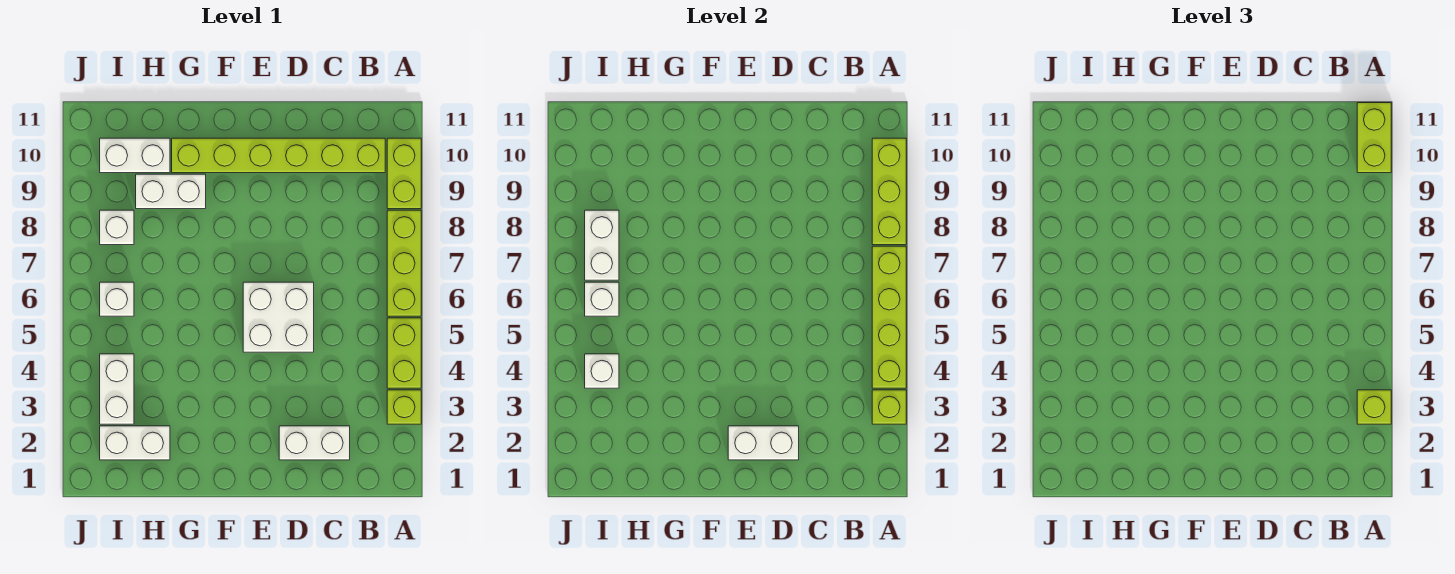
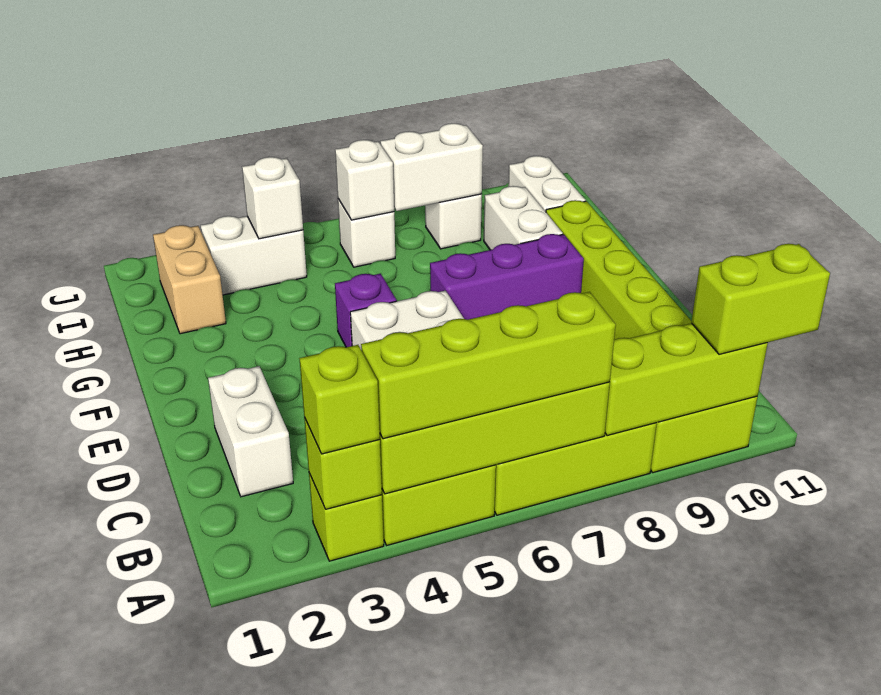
none -> lime 1x4 brick [361,292,616,439]
white 1x2 brick [728,426,799,460] -> none
none -> purple 1x1 brick [335,274,397,347]
none -> purple 1x3 brick [430,234,584,320]
white 1x2 brick [100,426,170,460] -> tan 1x2 brick [153,225,226,334]

